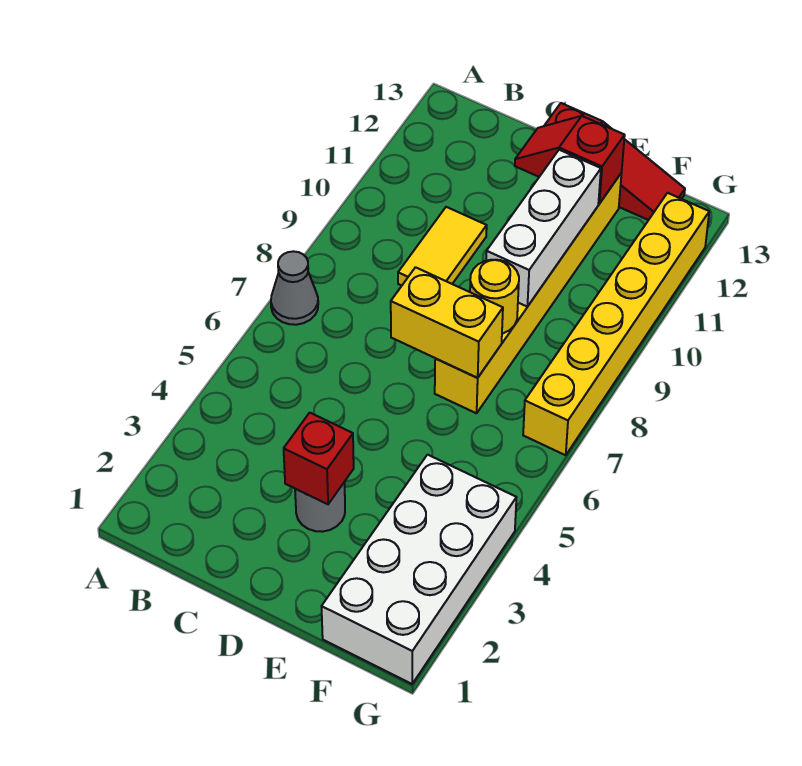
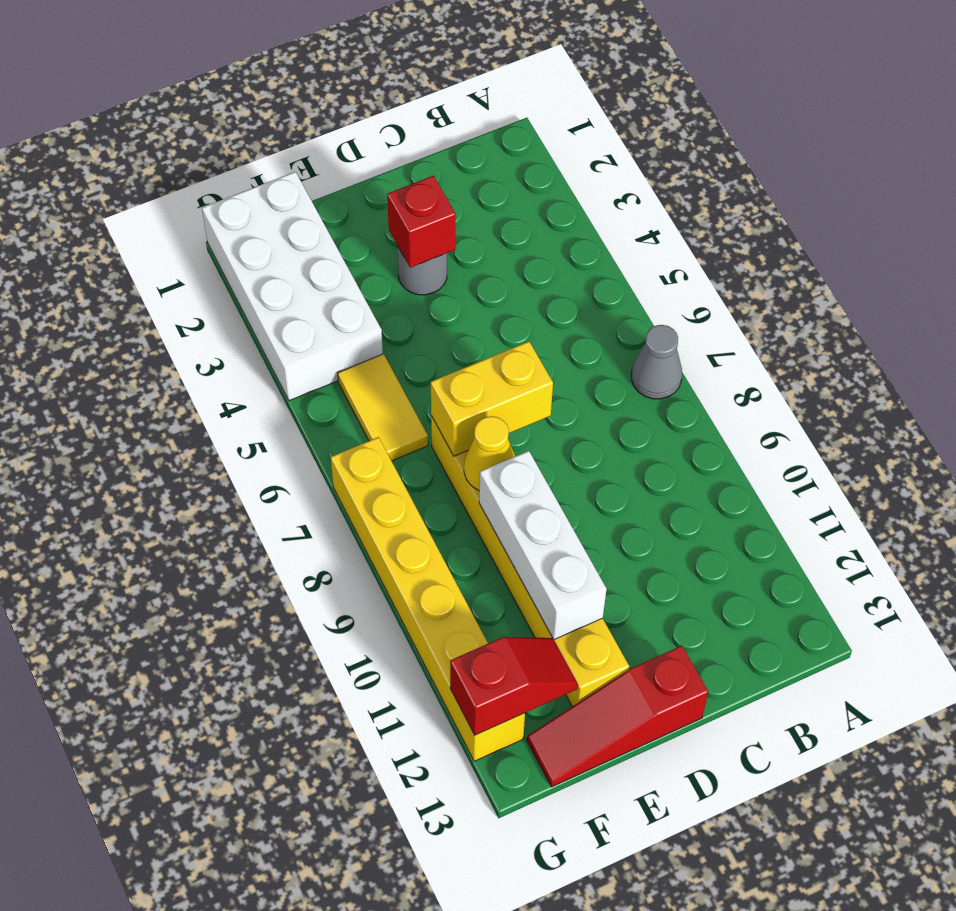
yellow 1x2 tile [398,207,487,286] -> yellow 1x2 tile moved to [338,354,428,461]
red 1x2 slope [515,116,625,204] -> red 1x2 slope moved to [450,637,578,735]
yellow 1x1 round brick [470,260,519,334] -> yellow 1x1 cone [464,416,515,490]

